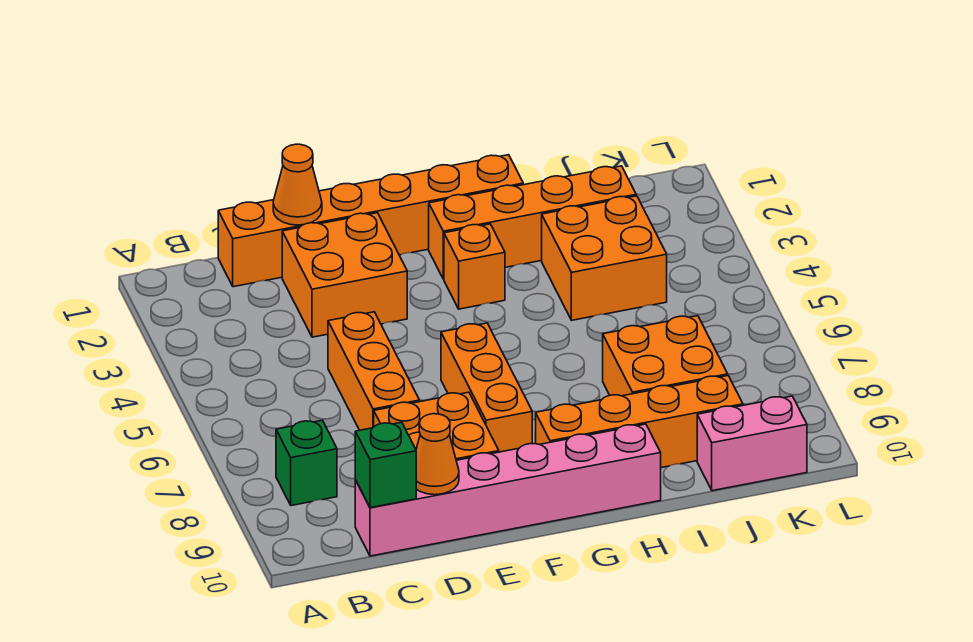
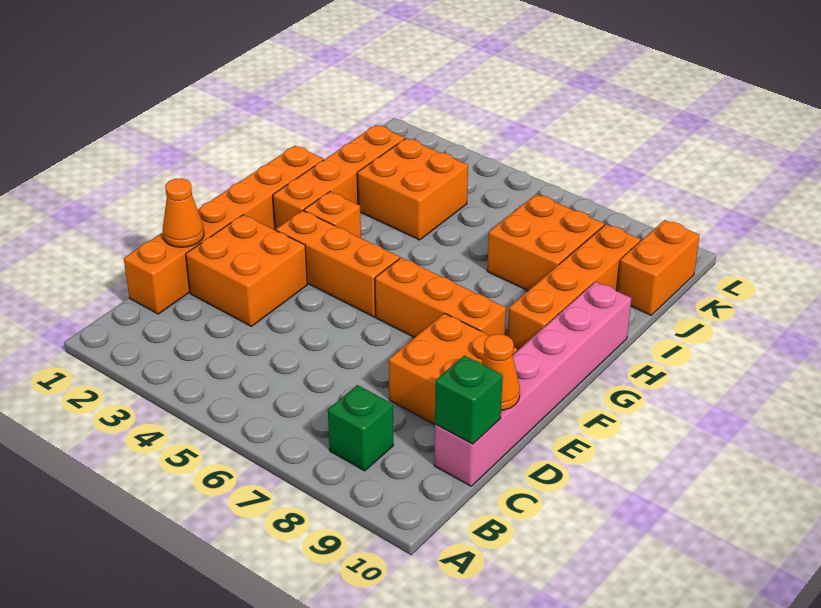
orange 1x3 brick [328,312,420,430] -> orange 1x3 brick moved to [276,211,400,317]
pink 1x2 brick [697,396,807,491] -> orange 1x2 brick [617,220,700,315]

